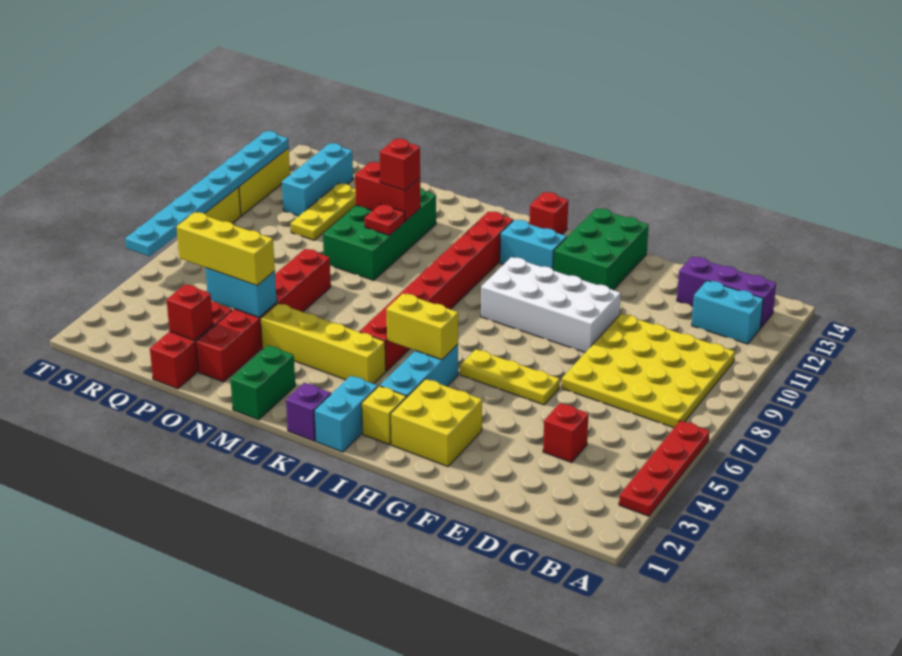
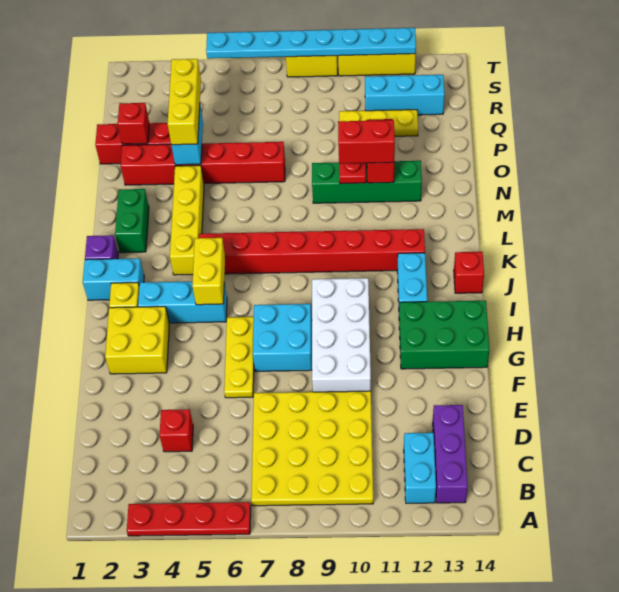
none -> cyan 2x2 brick [253,304,312,371]
green 1x2 brick [230,345,295,420] -> green 1x2 brick turned to [115,189,149,253]
green 2x4 brick [323,188,436,280] -> green 1x4 brick [312,161,422,203]
red 1x1 brick [380,139,420,190] -> red 1x2 brick [338,120,395,164]

